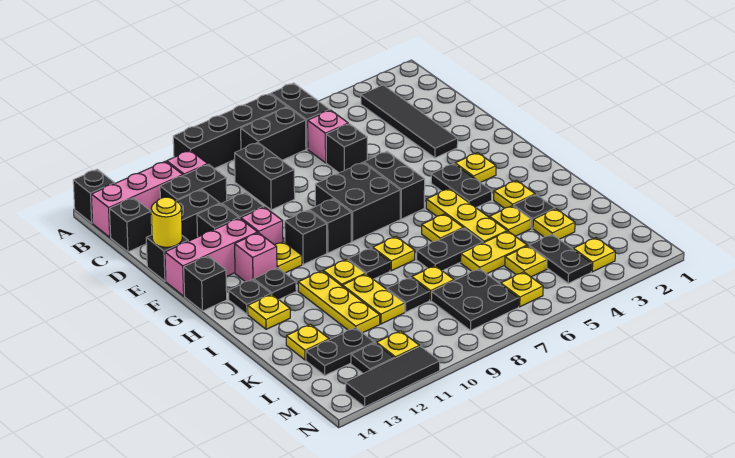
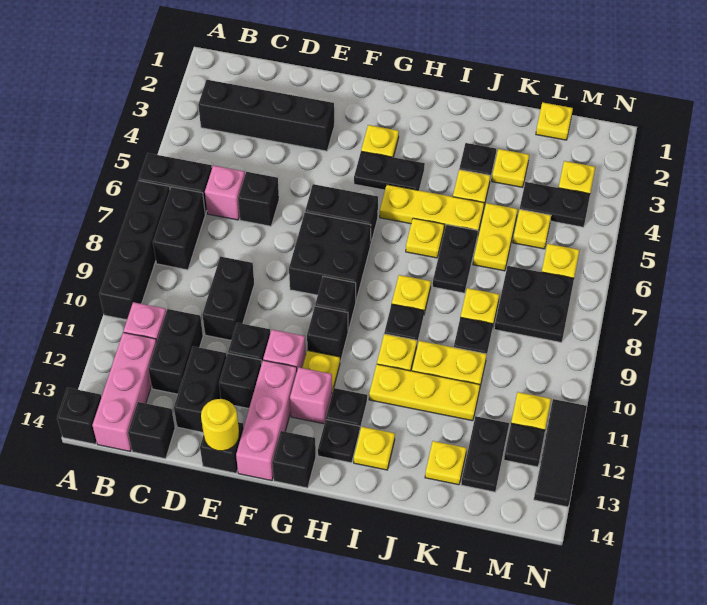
black 1x4 tile [361,85,458,158] -> black 1x4 brick [198,80,334,151]
black 1x2 brick [235,143,295,210] -> black 1x2 brick turned to [202,257,254,340]
yellow 1x1 plate [494,181,535,208] -> yellow 1x1 plate moved to [536,102,573,140]

